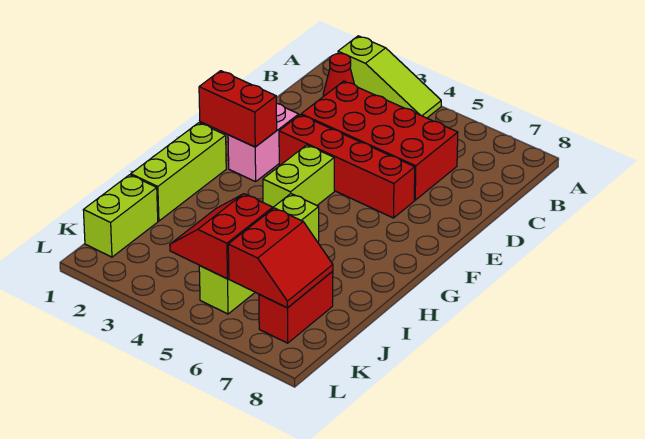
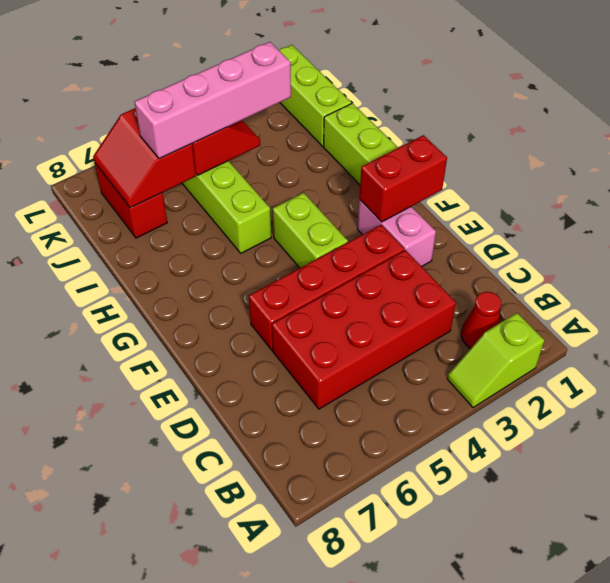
lime 1x3 slope [338,36,441,118] -> lime 1x2 slope [447,313,544,408]
lime 1x2 brick [83,175,158,257] -> lime 1x3 brick [279,45,351,146]
none -> pink 1x4 brick [135,42,291,159]

